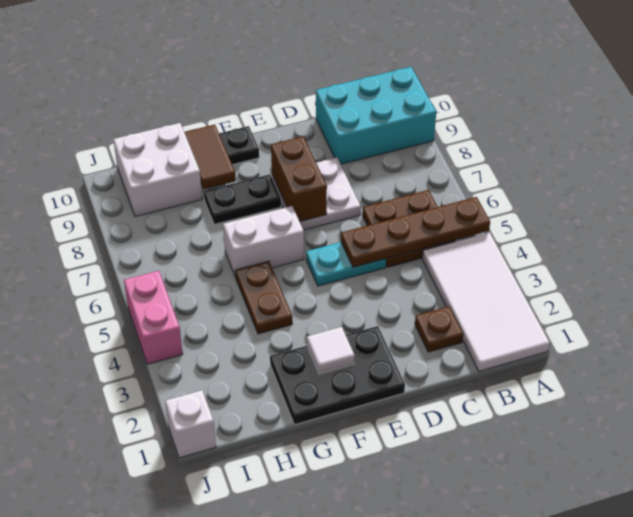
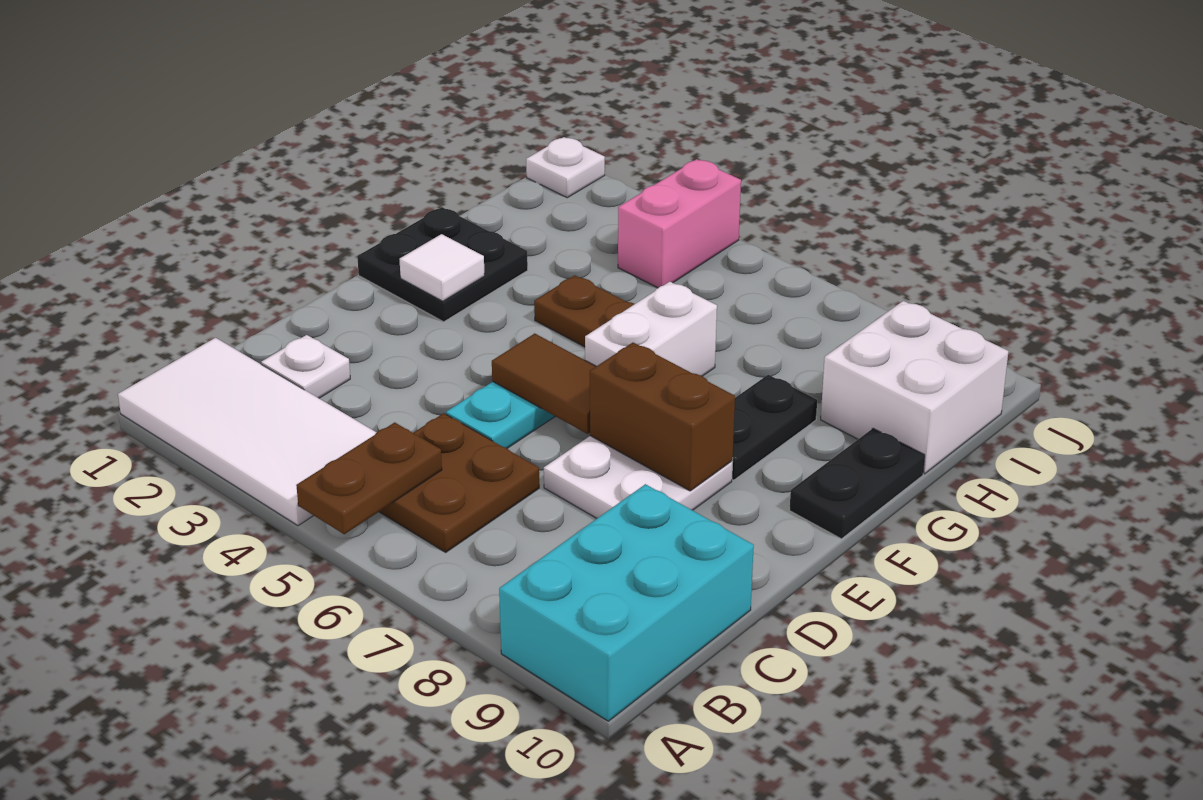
brown 1x4 plate [341,197,490,267] -> brown 1x2 plate [296,422,442,534]
brown 1x1 plate [415,306,463,352] -> white 1x1 plate [261,335,350,398]
black 2x3 plate [270,326,405,425] -> black 2x2 plate [357,207,528,322]
brown 1x2 tile [184,125,236,189] -> brown 1x2 tile moved to [492,333,596,434]
white 1x1 brick [165,390,216,458] -> white 1x1 plate [526,137,605,198]
pink 1x2 brick [124,271,183,364] -> pink 1x2 brick turned to [618,159,741,288]

